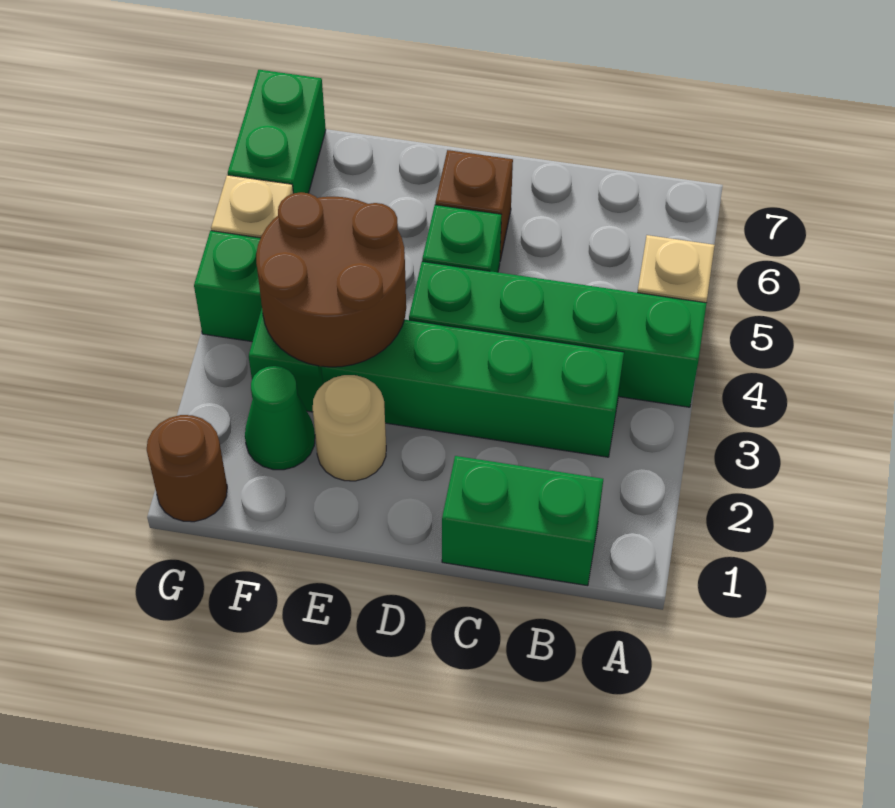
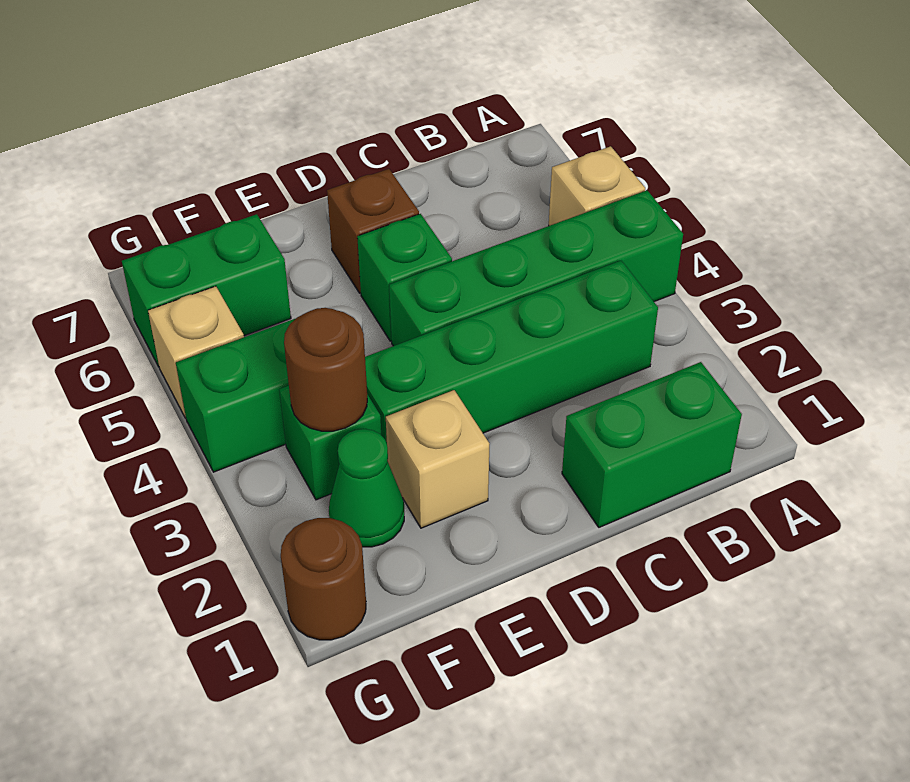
tan 1x1 round brick [313,375,386,481] -> tan 1x1 brick [386,390,489,528]
brown 2x2 round brick [256,192,406,367] -> brown 1x1 round brick [284,308,367,431]
green 1x2 brick [228,70,326,193] -> green 1x2 brick turned to [122,214,291,367]

